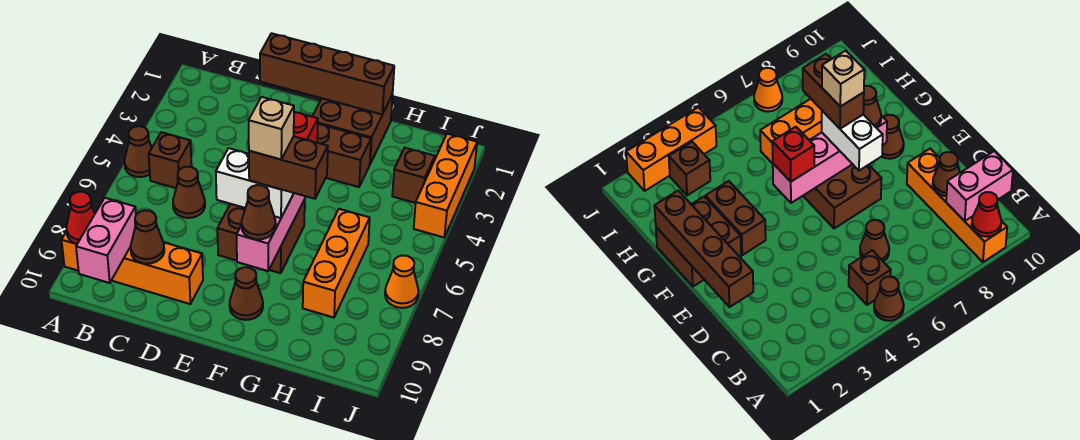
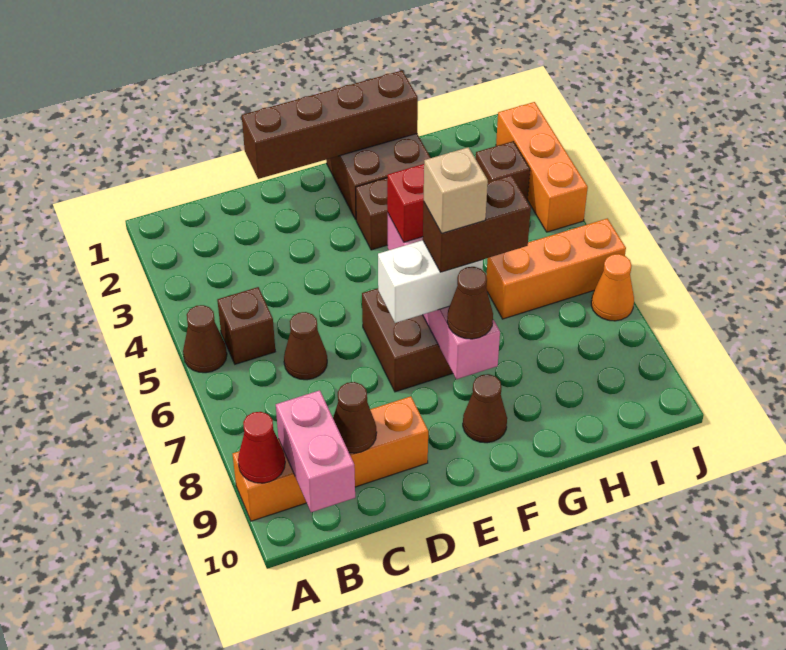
orange 1x3 brick [303,209,370,318] -> orange 1x3 brick turned to [486,218,626,319]

